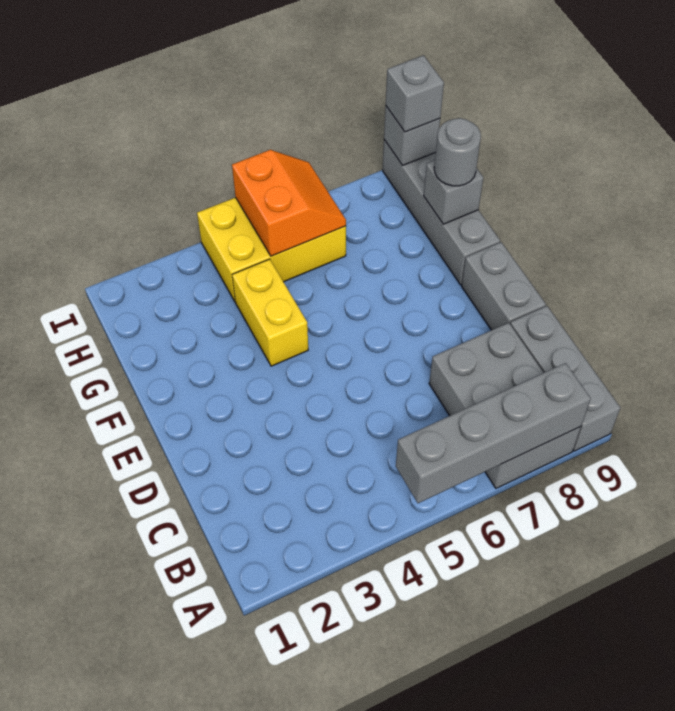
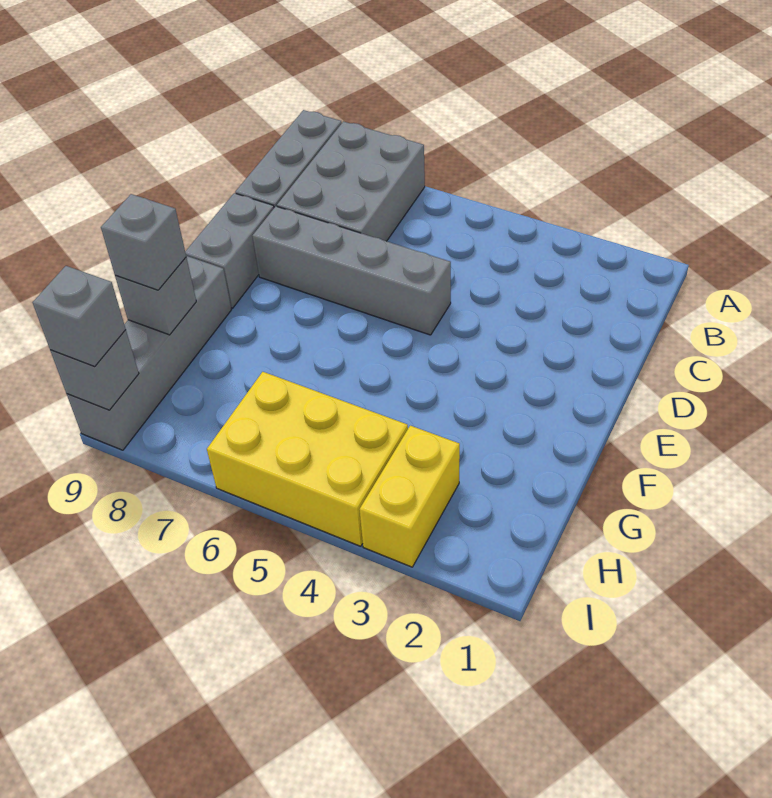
grey 1x4 brick [396,363,591,503] -> grey 1x4 brick moved to [253,206,451,335]
yellow 1x2 brick [232,259,308,366] -> yellow 1x2 brick moved to [359,426,460,567]
grey 1x1 round brick [434,118,481,186] -> grey 1x1 brick [101,194,186,290]
orange 2x2 slope [232,150,346,256] -> none

